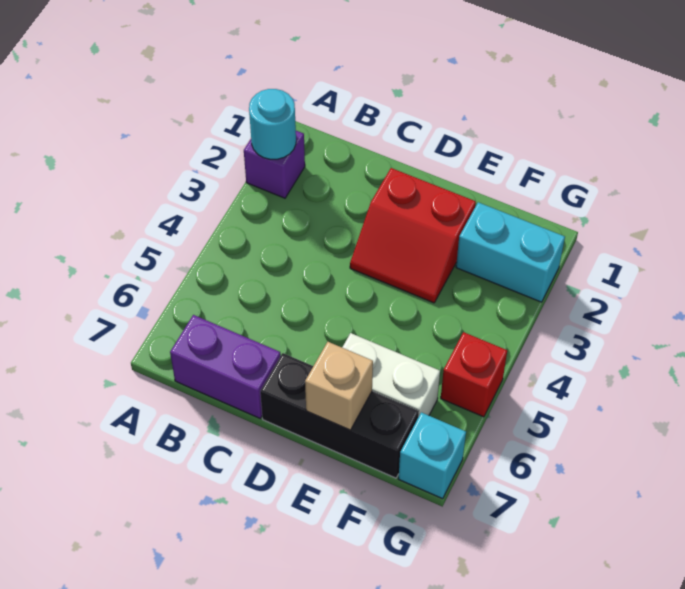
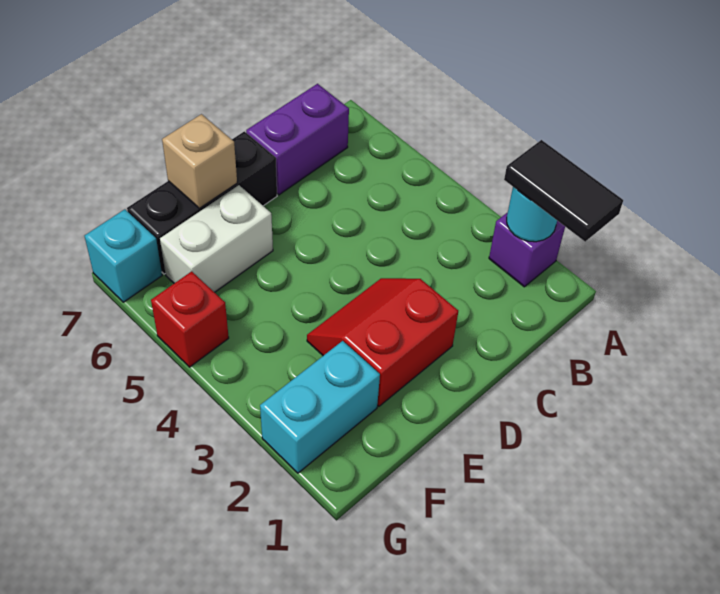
none -> black 1x2 tile [504,140,623,242]

